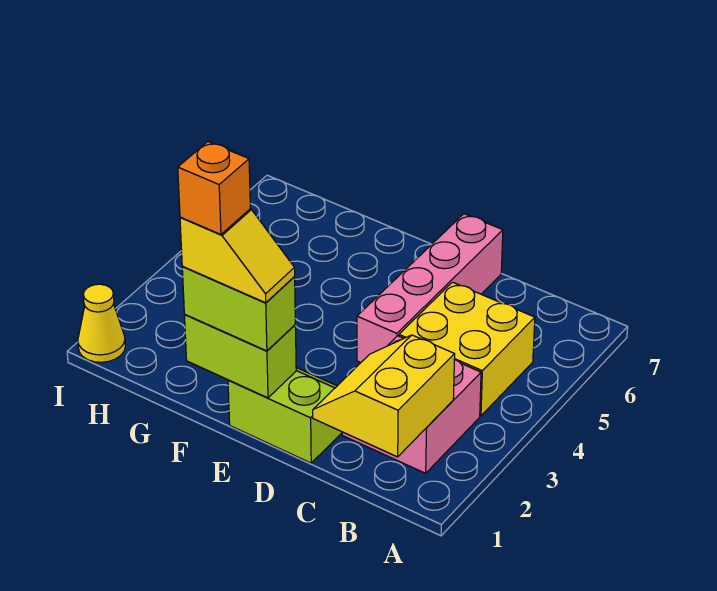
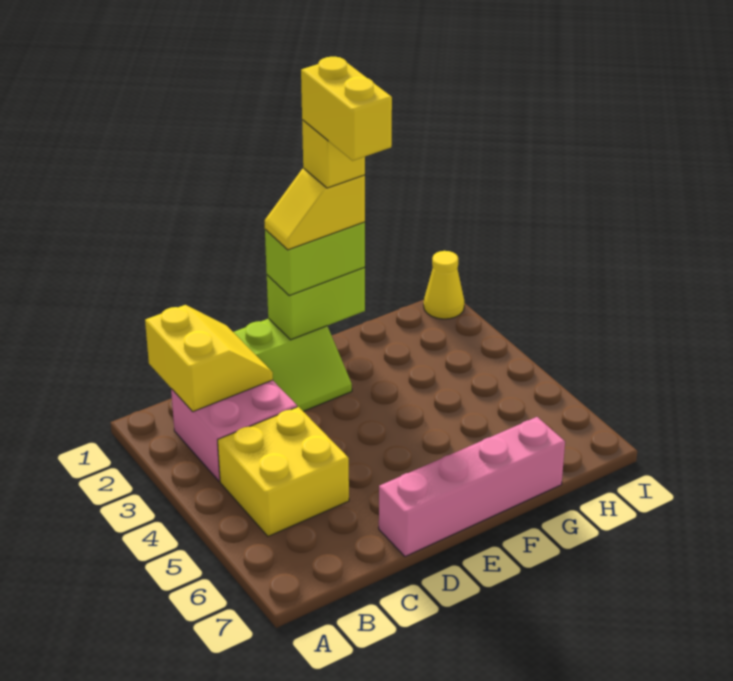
pink 1x4 brick [357,214,503,363] -> pink 1x4 brick turned to [379,417,565,557]
orange 1x1 brick [178,142,250,235] -> yellow 1x1 brick [302,120,365,188]
none -> yellow 1x2 brick [301,57,392,161]

